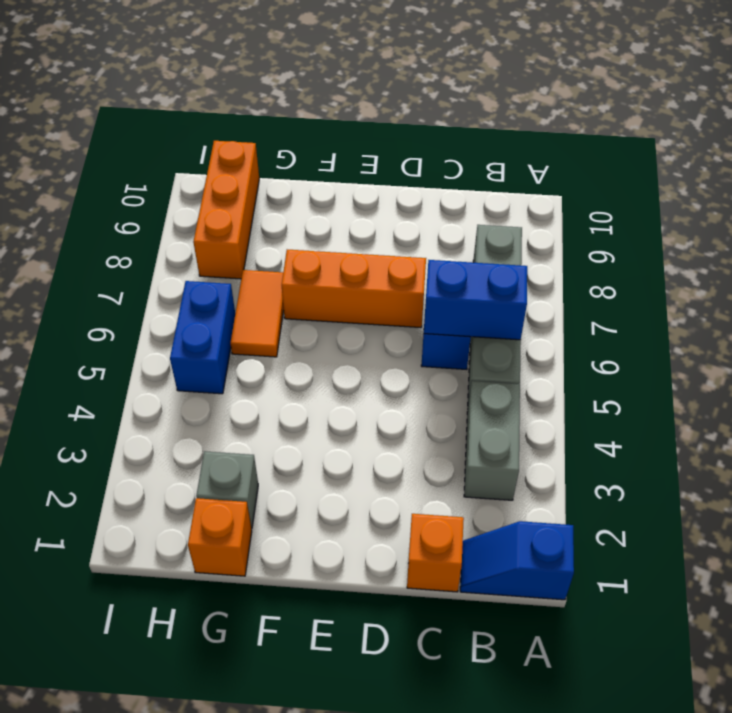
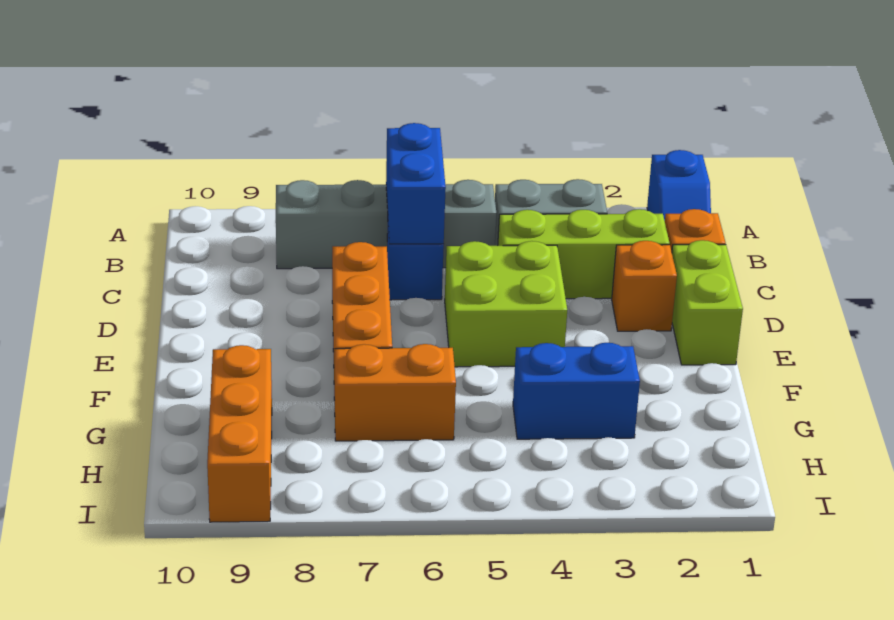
none -> lime 1x3 brick [498,209,670,299]
none -> lime 1x2 brick [672,240,743,365]
none -> lime 2x2 brick [445,241,567,367]
orange 1x1 brick [188,498,252,576] -> orange 1x1 brick moved to [612,241,677,331]
grey 1x1 brick [196,451,258,528] -> none
orange 1x2 tile [230,270,284,357] -> orange 1x2 brick [335,344,456,441]
blue 1x2 brick [170,281,235,394] -> blue 1x2 brick moved to [513,343,640,439]
orange 1x3 brick [193,141,259,279] -> orange 1x3 brick turned to [207,345,272,522]

